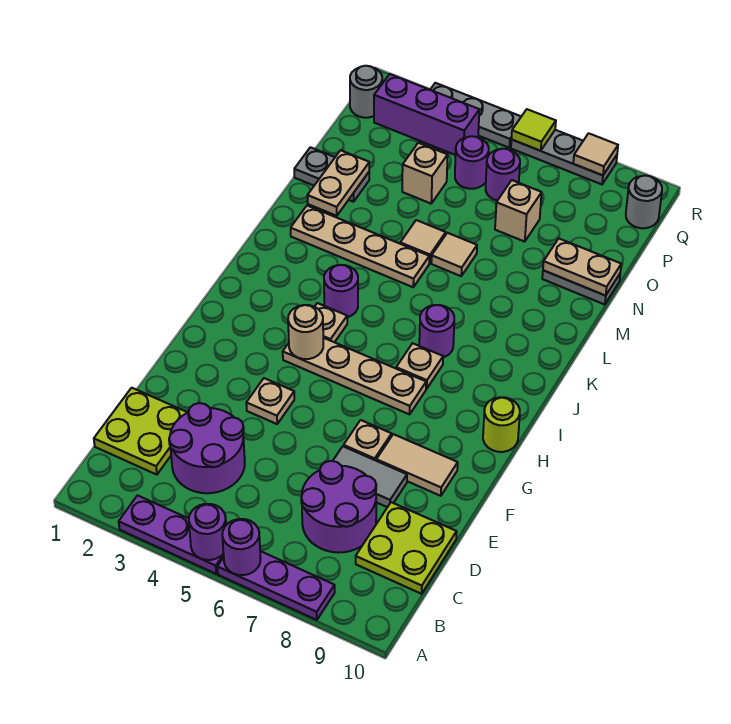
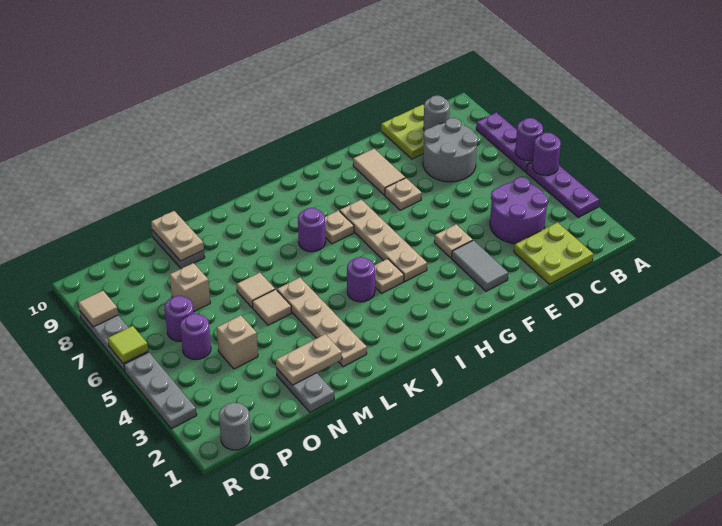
purple 2x2 round brick [301,461,376,553] -> grey 2x2 round brick [423,118,478,182]
grey 1x2 tile [333,446,407,507] -> grey 1x2 tile moved to [452,240,508,291]
tan 1x1 round brick [288,305,323,359] -> none
lime 1x1 round brick [483,397,520,452] -> none
purple 1x3 brick [374,74,479,155] -> none
grey 1x1 round brick [626,176,662,228] -> grey 1x1 round brick moved to [423,95,450,131]

